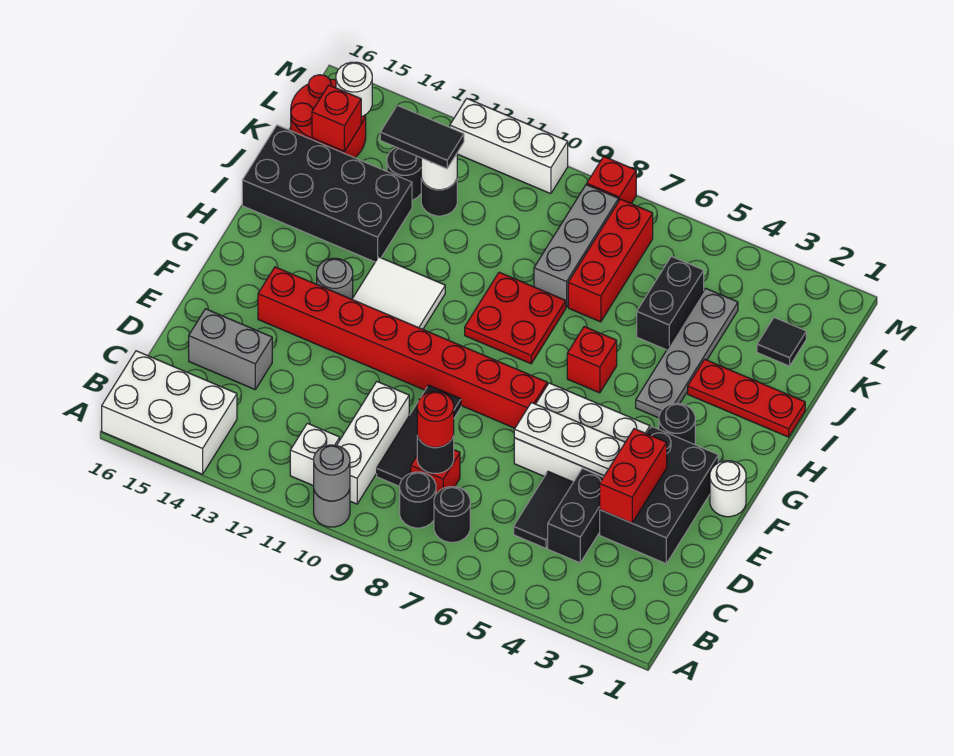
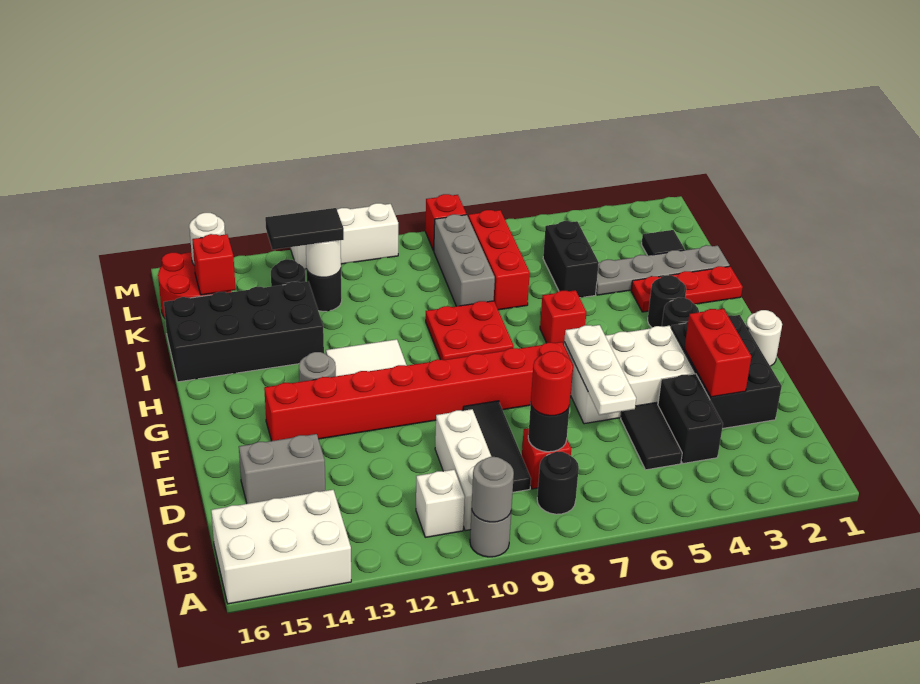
black 1x1 round brick [434,487,470,542] -> black 1x1 round brick moved to [648,275,686,327]
white 1x3 plate [514,402,625,476] -> white 1x3 plate turned to [564,325,636,415]
grey 1x4 plate [636,288,738,418] -> grey 1x4 plate turned to [596,245,730,295]

